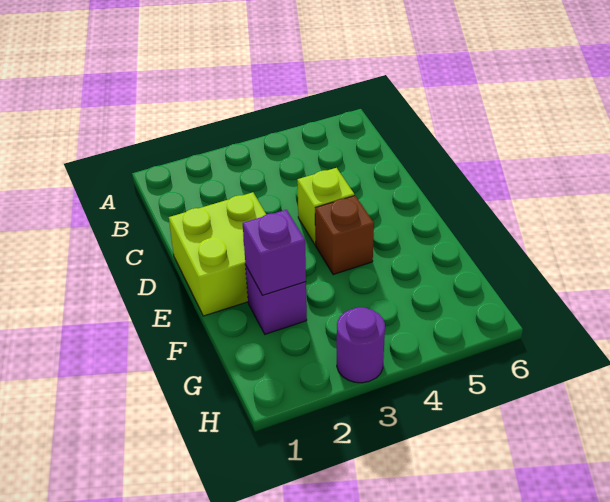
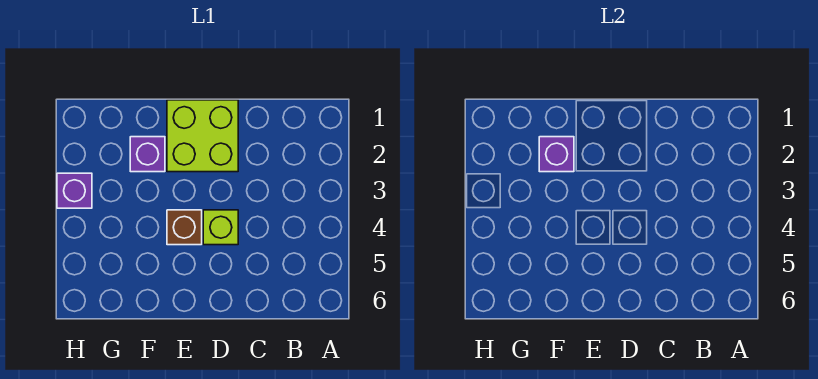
purple 1x1 round brick [337,307,385,383] -> purple 1x1 brick [57,173,92,208]

